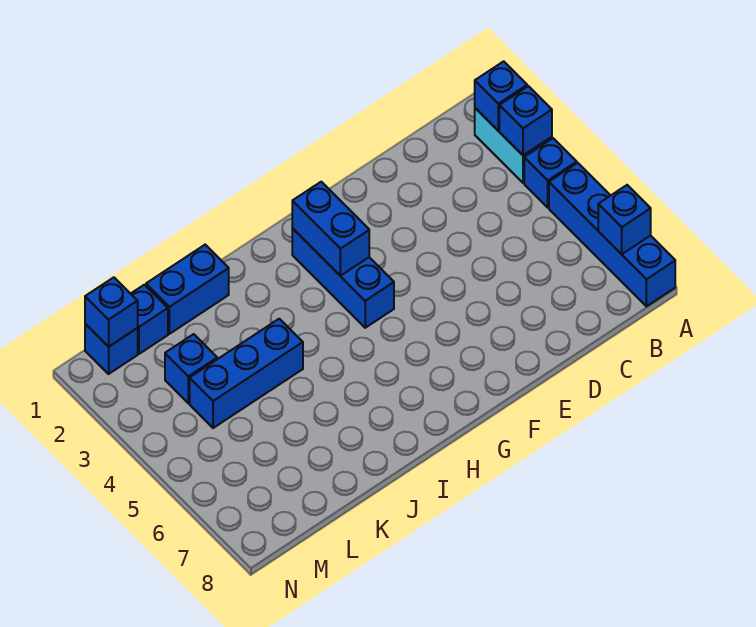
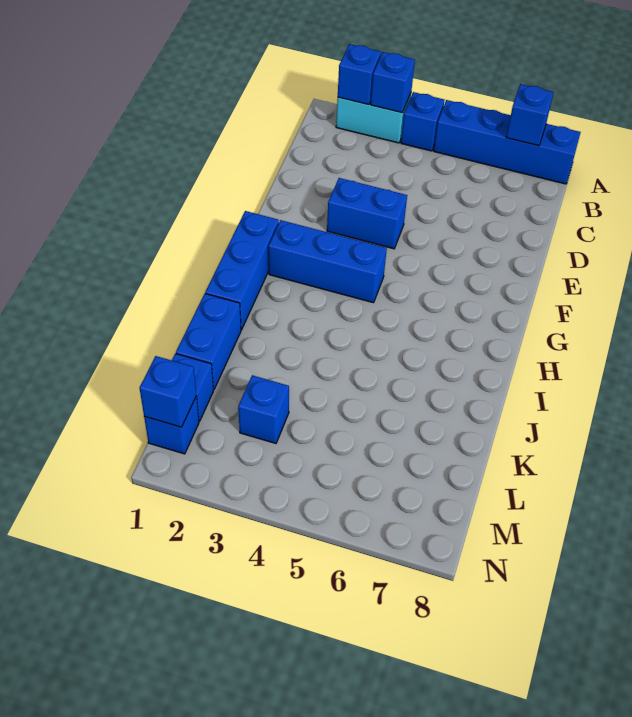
blue 1x2 brick [292,182,369,276] -> blue 1x2 brick moved to [327,178,407,249]
blue 1x3 brick [190,319,303,428] -> blue 1x3 brick moved to [205,211,279,330]

